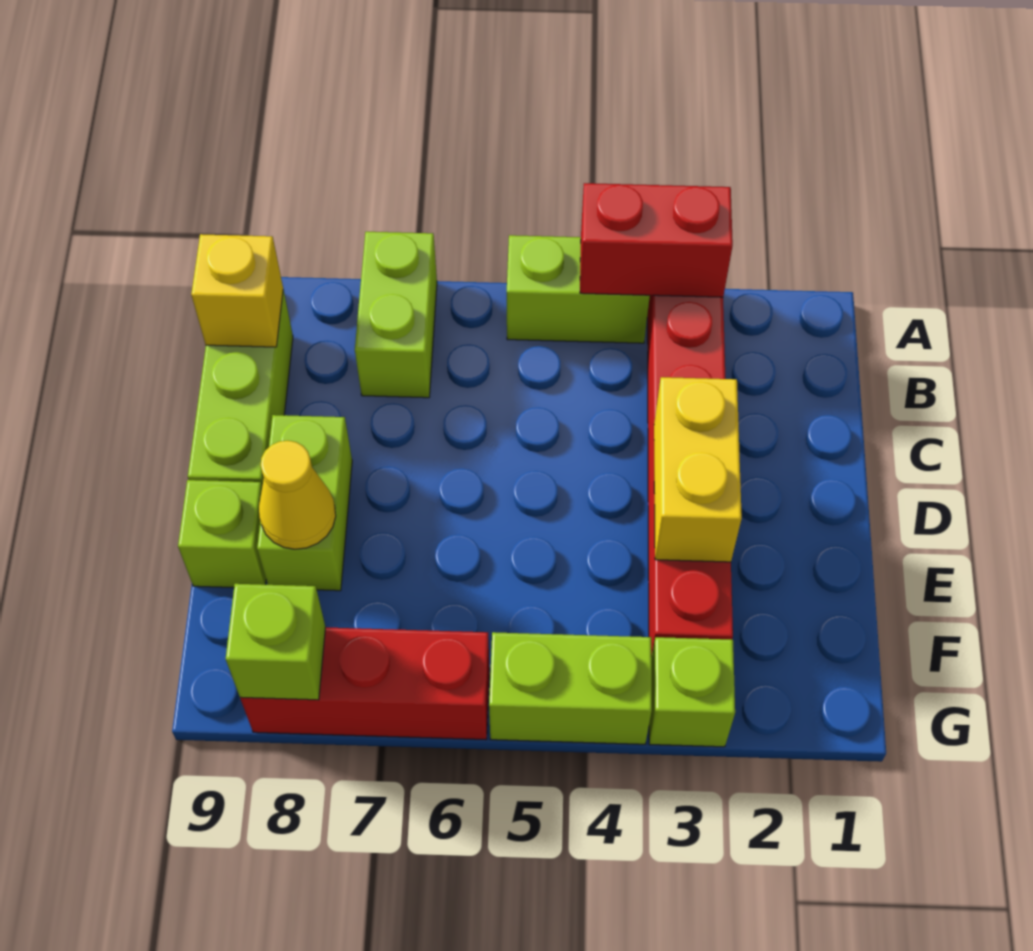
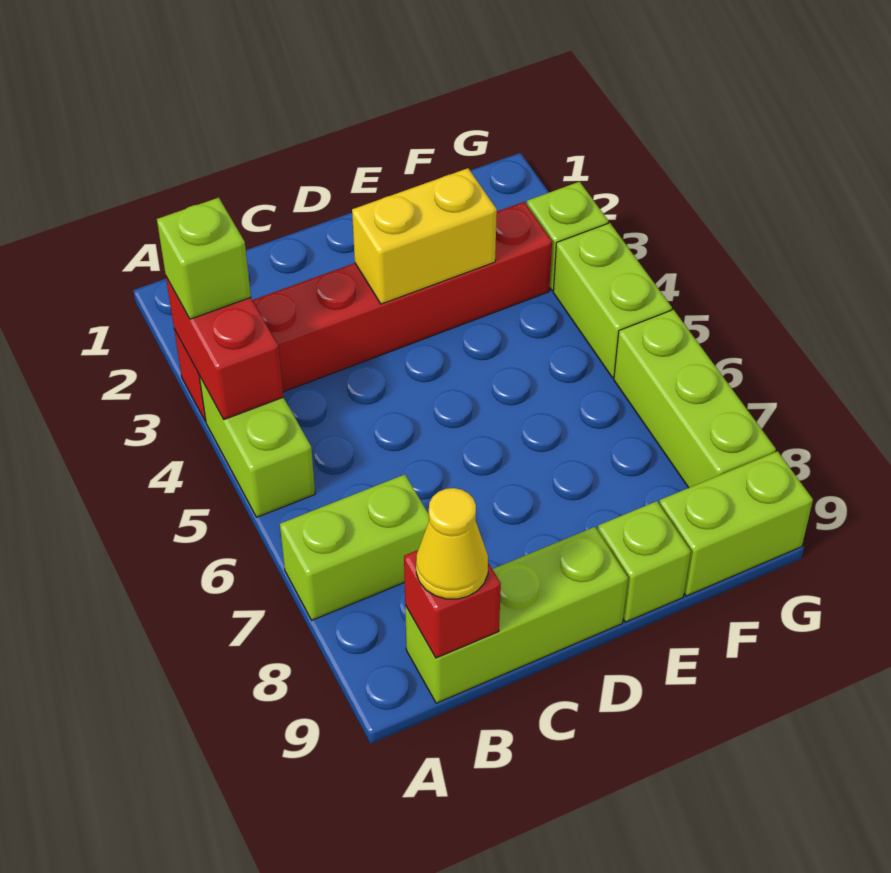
yellow 1x1 brick [191,234,283,347] -> red 1x1 brick [404,550,501,658]
lime 1x2 brick [257,415,352,591] -> lime 1x2 brick moved to [659,451,813,596]
yellow 1x1 cone [259,441,336,549] -> yellow 1x1 cone moved to [416,488,488,599]
red 1x3 brick [240,627,490,740] -> lime 1x3 brick [614,310,776,488]
lime 1x1 brick [226,584,325,700] -> lime 1x1 brick moved to [157,198,251,319]

